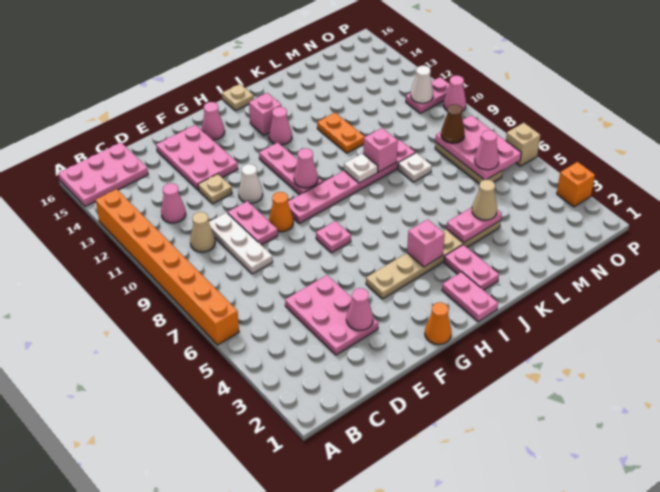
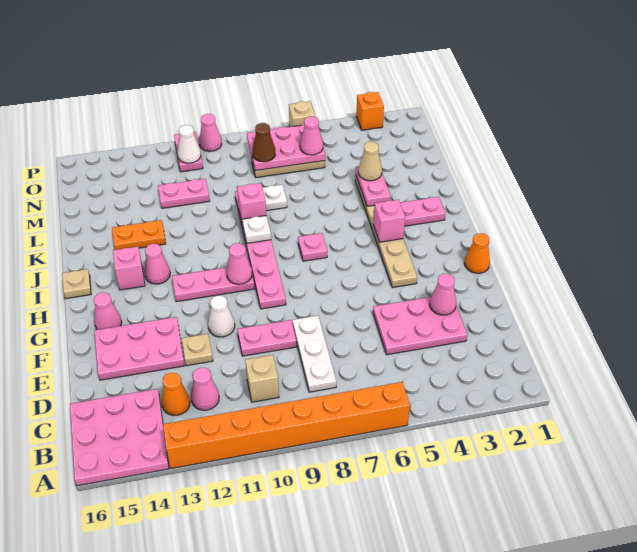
pink 2x3 plate [58,142,148,207] -> pink 3x3 plate [70,389,169,486]
tan 1x1 cone [190,212,215,252] -> tan 1x1 brick [245,355,279,402]
white 1x3 plate [209,212,273,274] -> white 1x3 plate turned to [293,316,336,392]
orange 1x1 cone [269,192,293,232] -> orange 1x1 cone moved to [162,373,190,416]
pink 1x1 plate [316,221,351,253] -> pink 1x1 plate moved to [298,233,327,261]
pink 1x2 plate [442,272,498,322] -> pink 1x2 plate moved to [158,179,210,208]
orange 1x2 plate [317,113,365,153] -> orange 1x2 plate moved to [112,220,166,250]

